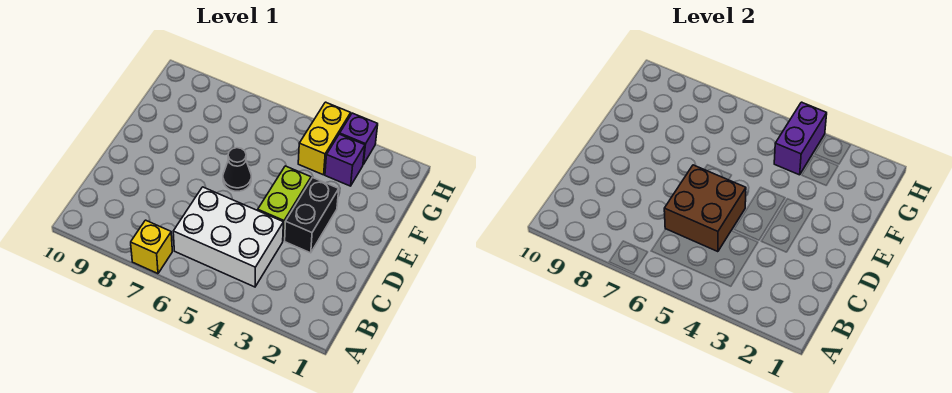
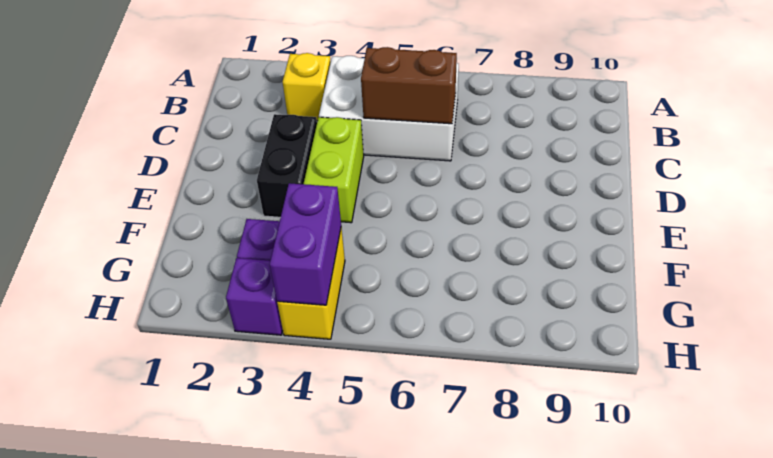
yellow 1x1 brick [131,220,172,274] -> yellow 1x1 brick moved to [283,53,331,121]
brown 2x2 brick [664,165,746,252] -> brown 1x2 brick [361,47,457,124]
black 1x1 cone [223,148,251,191] -> none

